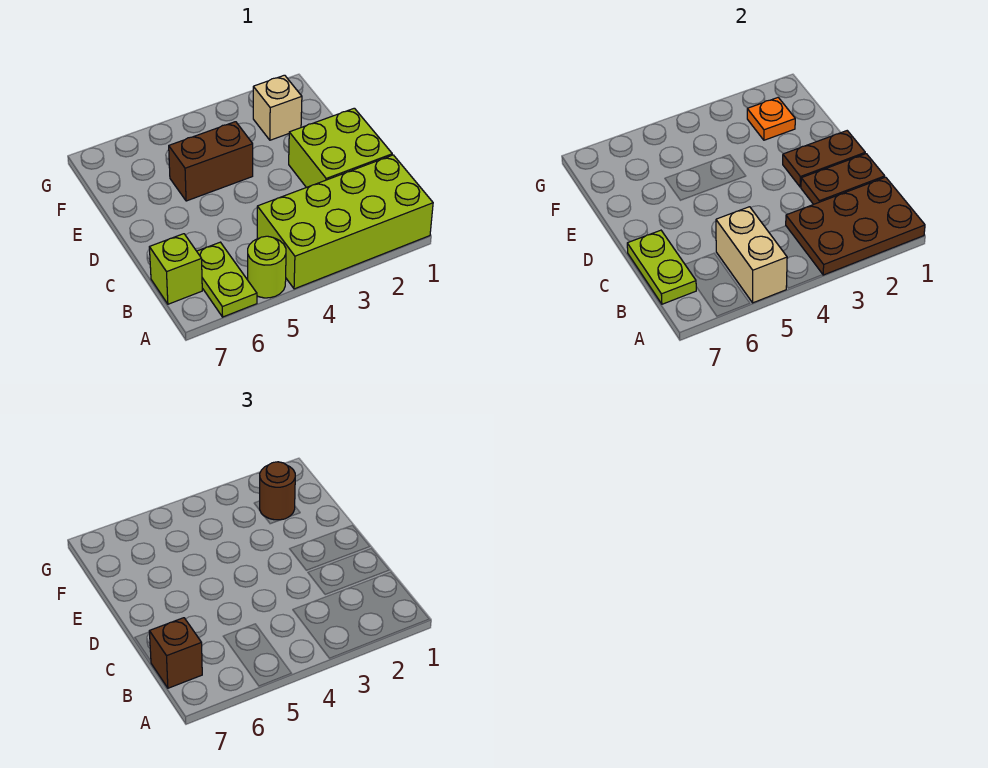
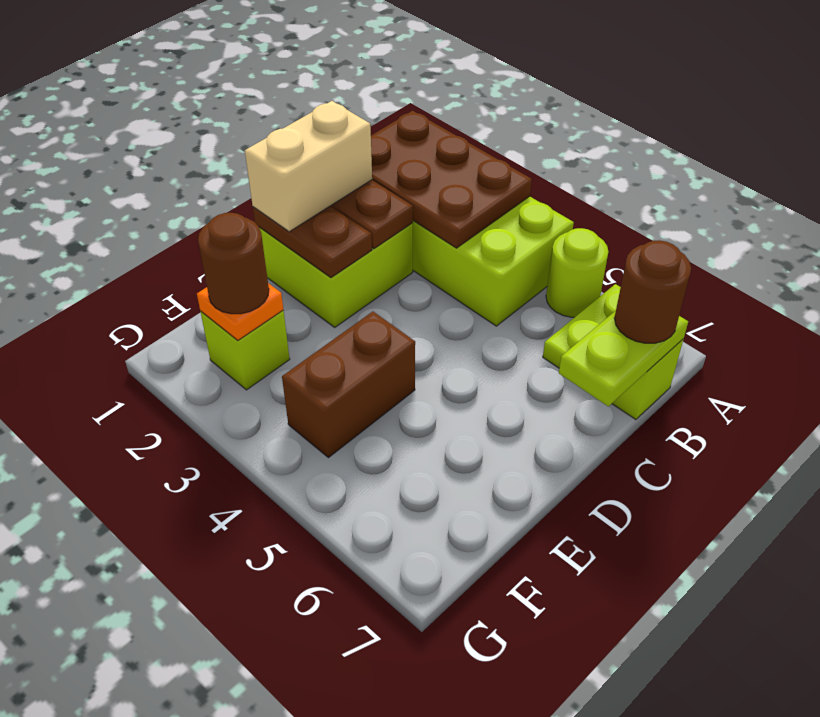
tan 1x2 brick [716,207,787,303] -> tan 1x2 brick moved to [245,101,372,232]
brown 1x1 brick [149,618,202,688] -> brown 1x1 round brick [615,240,691,343]
brown 1x2 brick [169,122,253,201] -> brown 1x2 brick turned to [282,312,415,458]
tan 1x1 brick [253,75,302,140] -> lime 1x1 brick [200,311,290,390]

